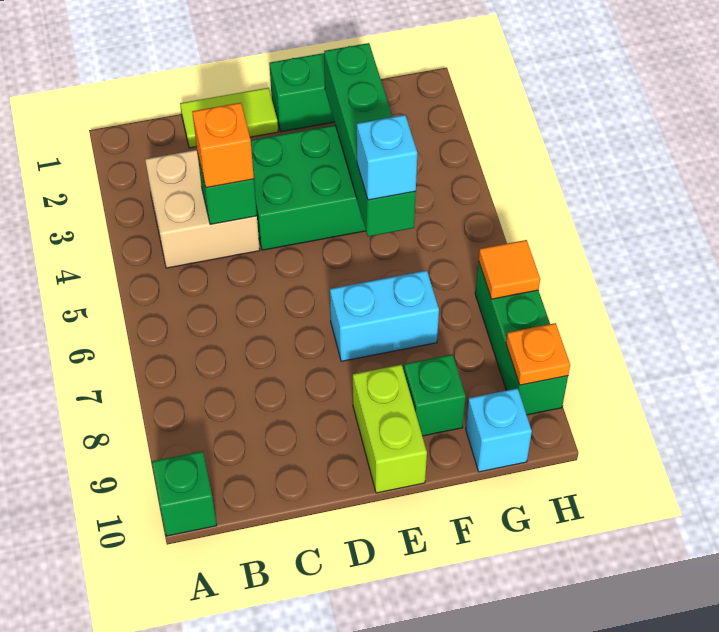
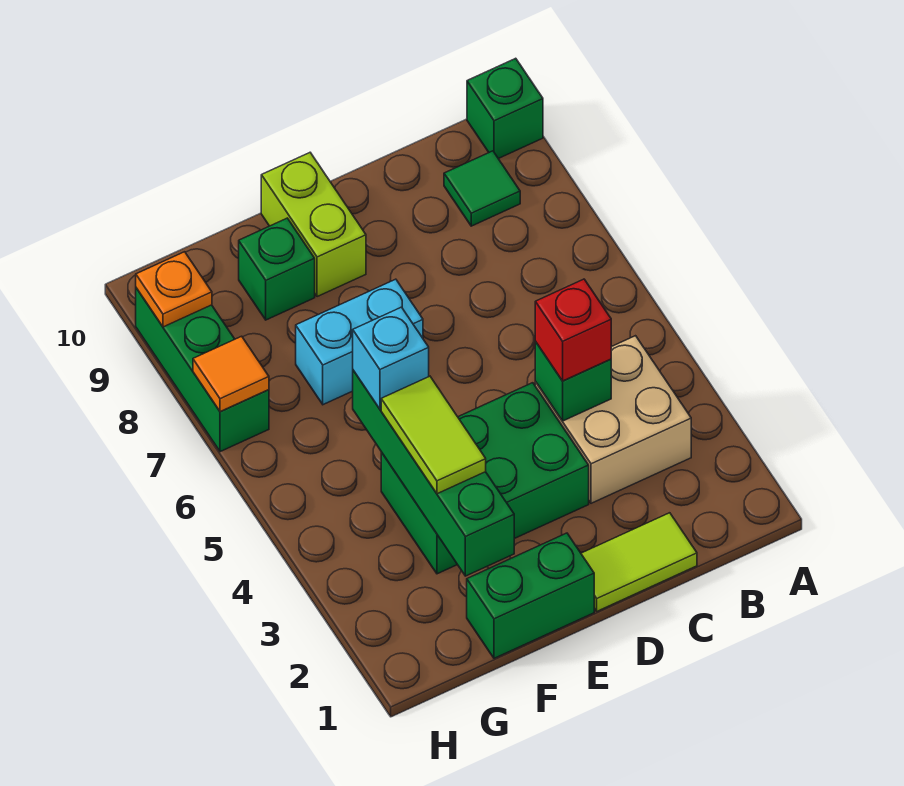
none -> green 1x1 tile [444,151,520,226]
orange 1x1 brick [192,103,254,188] -> red 1x1 brick [535,279,611,381]
none -> lime 1x2 tile [381,376,486,494]
cyan 1x1 brick [466,388,532,472] -> none

